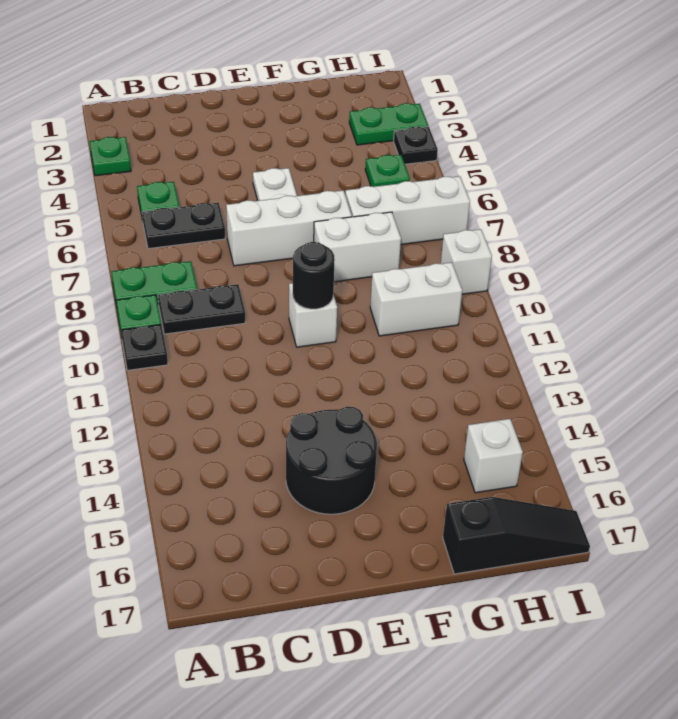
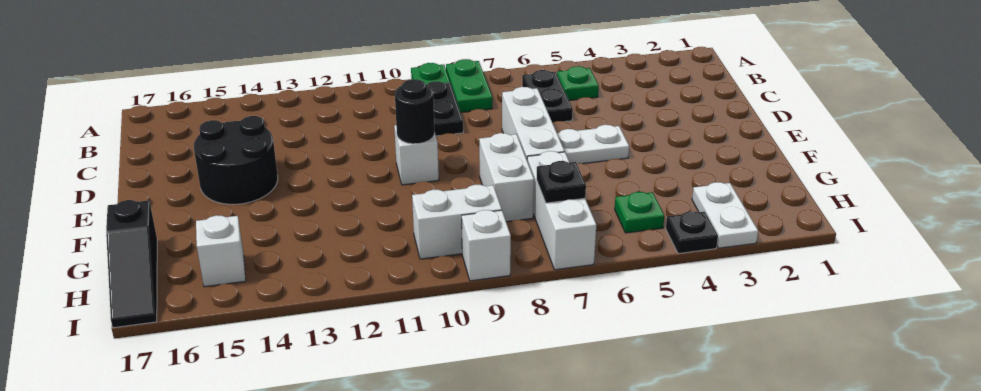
green 1x1 plate [90,137,131,176] -> none
black 1x1 plate [121,324,168,370] -> black 1x1 plate moved to [537,161,586,203]
white 1x2 brick [370,262,462,336] -> white 1x2 brick turned to [412,185,502,259]
green 1x2 plate [349,103,428,145] -> white 1x2 plate [692,182,758,248]

